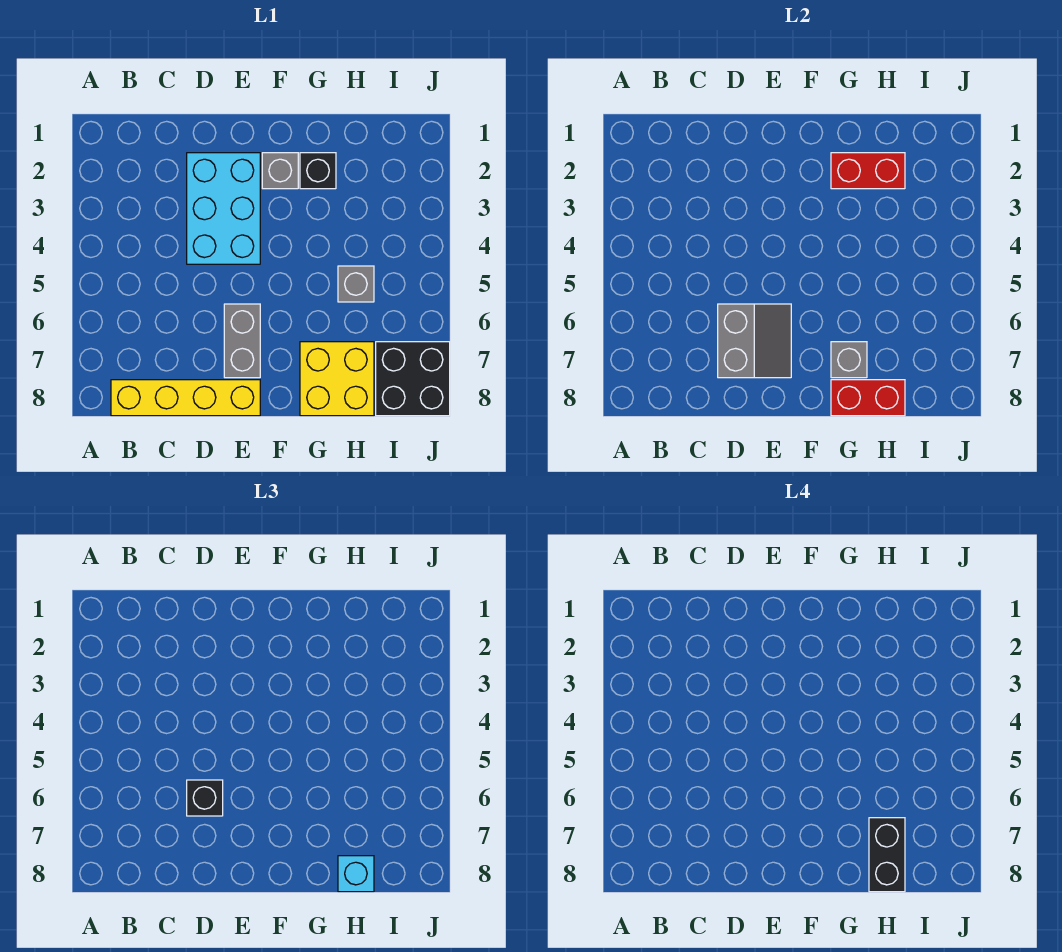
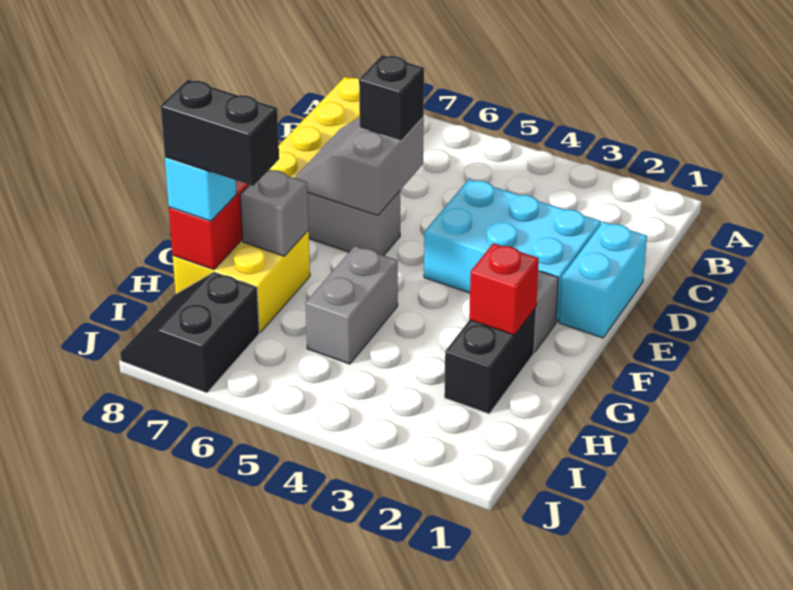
none -> cyan 1x2 brick [559,222,647,338]
grey 2x2 slope [718,304,791,378] -> grey 2x2 slope turned to [295,117,424,215]
black 1x1 brick [300,153,336,189] -> black 1x2 brick [444,308,536,414]
red 1x2 brick [831,153,905,189] -> red 1x1 brick [469,243,539,335]
grey 1x1 brick [338,266,374,302] -> grey 1x2 brick [306,246,398,364]
black 2x2 brick [376,342,450,416] -> black 2x2 slope [120,272,259,393]

